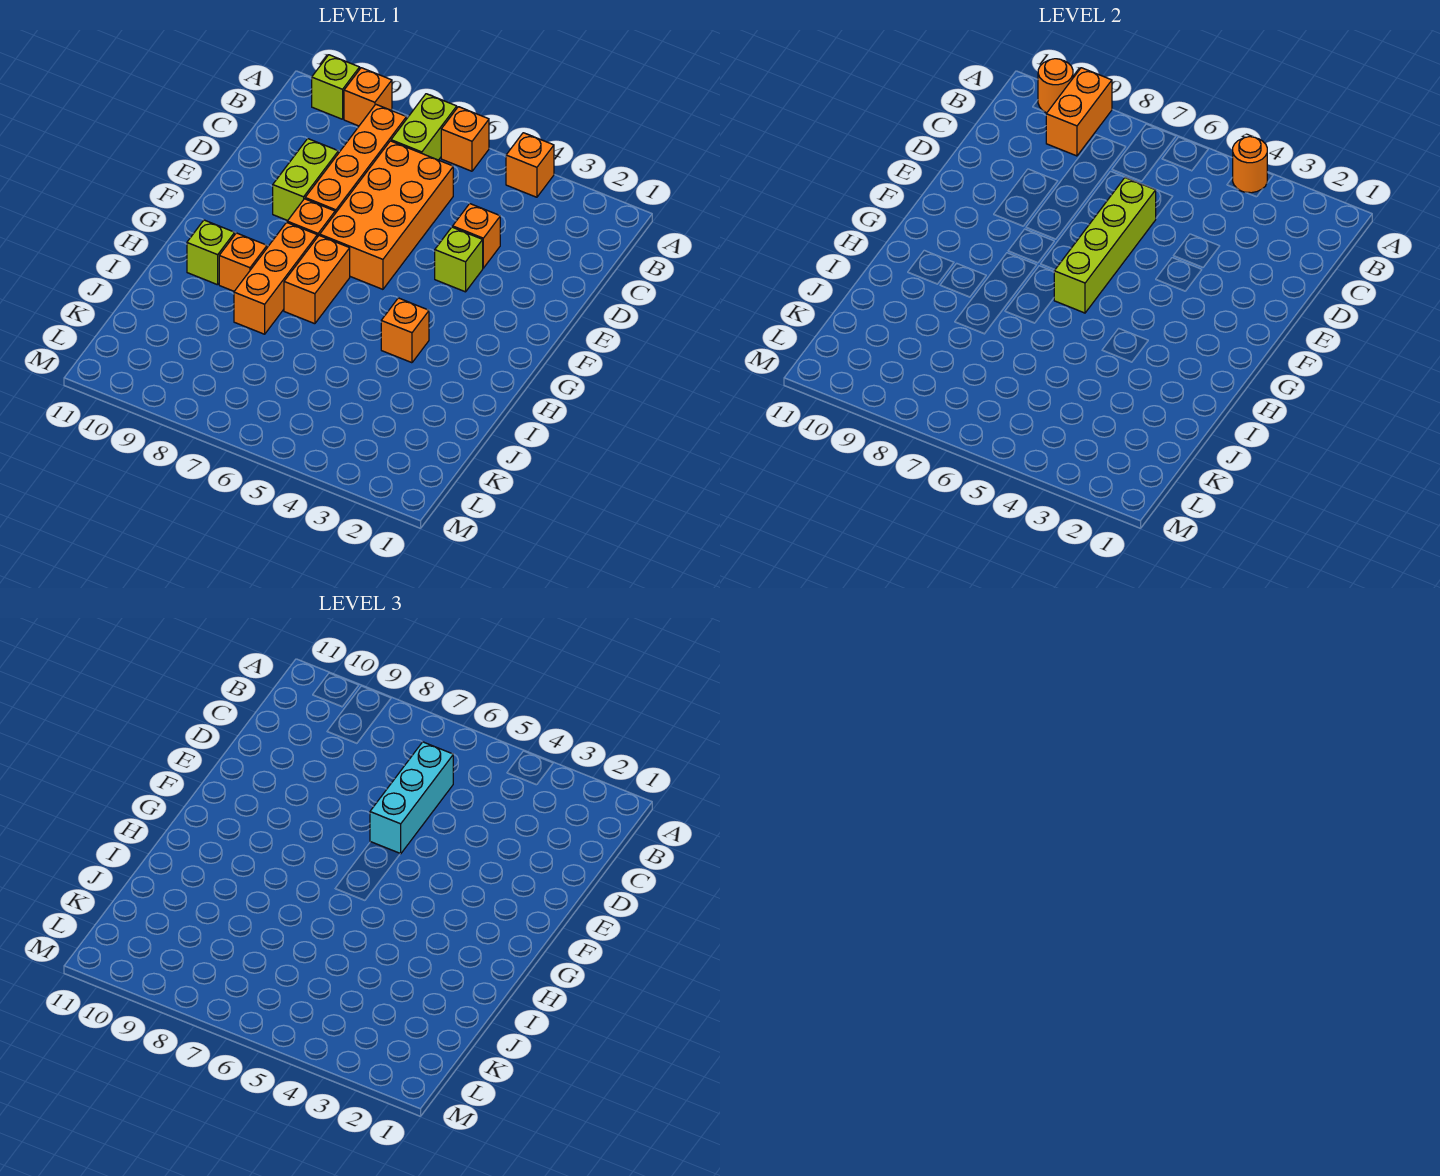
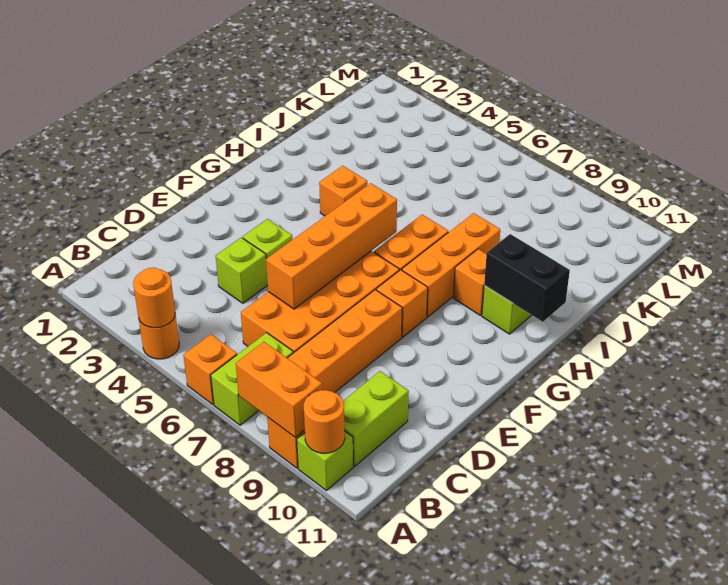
orange 1x1 brick [506,133,554,197] -> orange 1x1 round brick [139,314,179,359]
orange 1x2 brick [1046,68,1112,156] -> orange 1x2 brick turned to [236,342,322,437]
cyan 1x3 brick [370,742,453,854] -> none
orange 1x1 brick [453,204,500,268] -> lime 1x1 brick [216,237,268,303]
lime 1x4 brick [1054,178,1156,313] -> orange 1x4 brick [266,183,397,309]
lime 1x2 brick [273,139,338,221] -> lime 1x2 brick moved to [343,371,409,466]
none -> black 1x2 brick [484,234,570,322]

